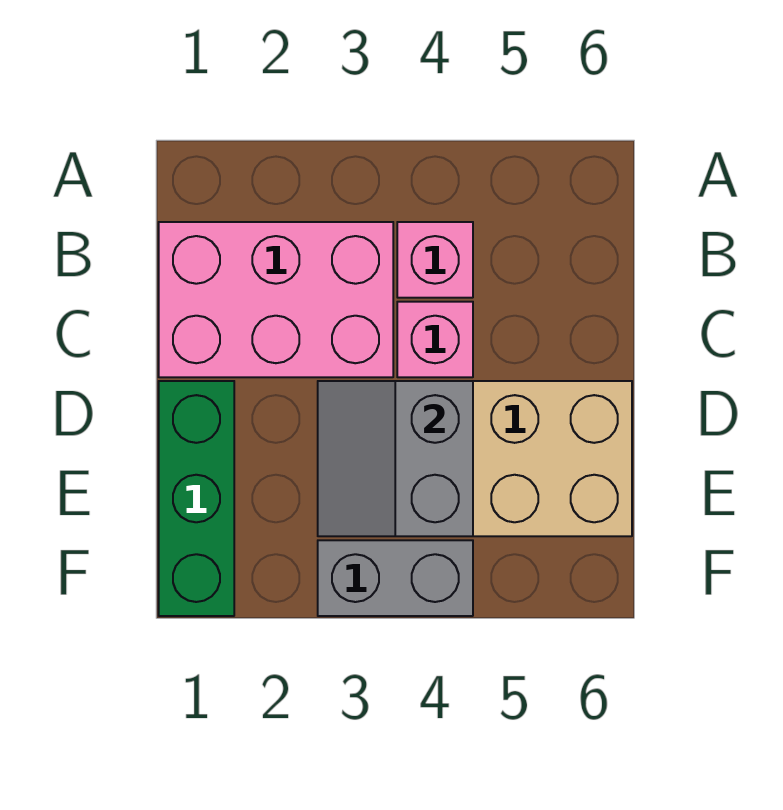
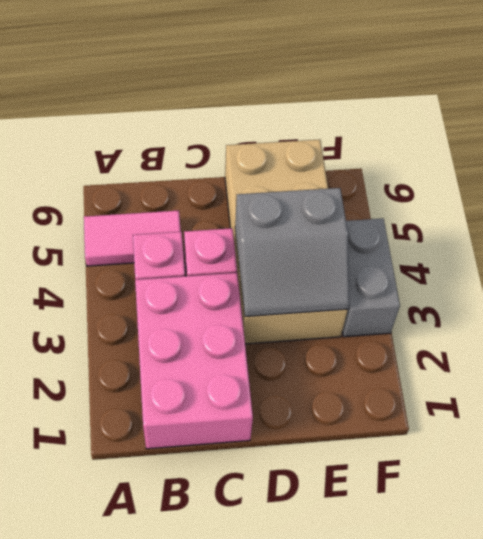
none -> pink 1x2 tile [84,210,181,266]
green 1x3 brick [159,381,234,616] -> none

